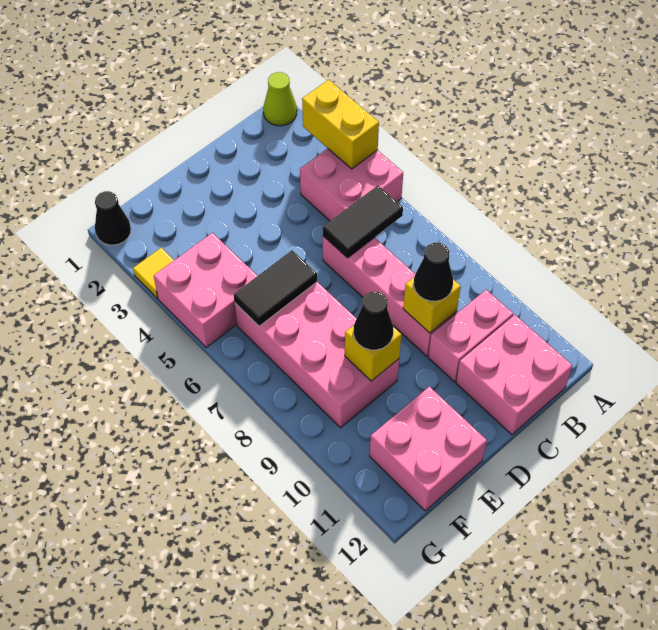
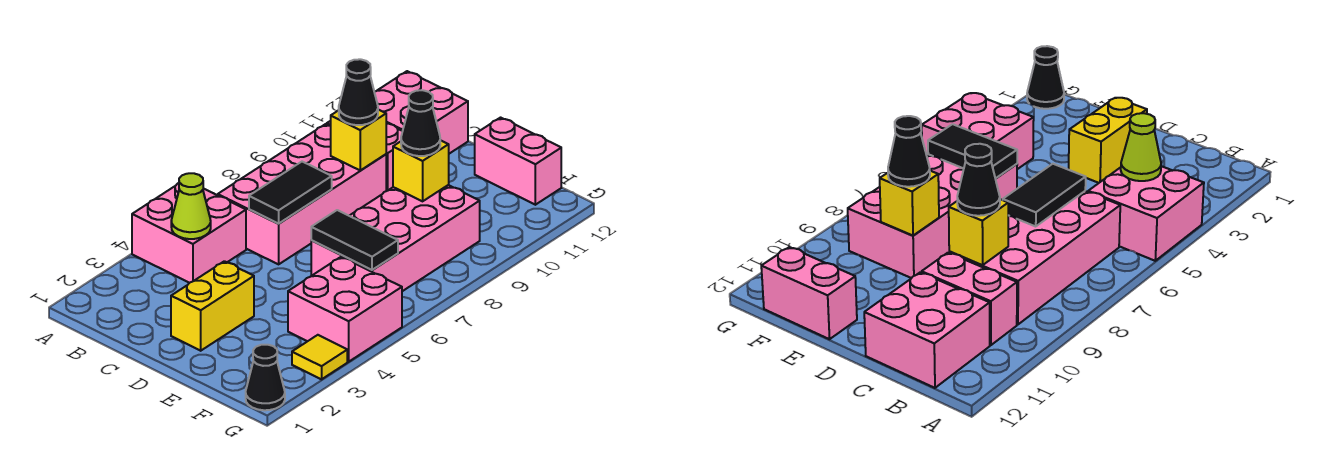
lime 1x1 cone [263,72,297,126] -> lime 1x1 cone moved to [171,173,211,239]
yellow 1x2 brick [302,80,379,169] -> yellow 1x2 brick moved to [171,261,254,351]
black 1x2 tile [323,185,403,258] -> black 1x2 tile turned to [249,162,332,224]
pink 1x4 brick [323,236,457,356] -> pink 2x4 brick [218,124,386,264]
pink 2x2 brick [370,386,487,511] -> pink 1x2 brick [475,118,561,205]

